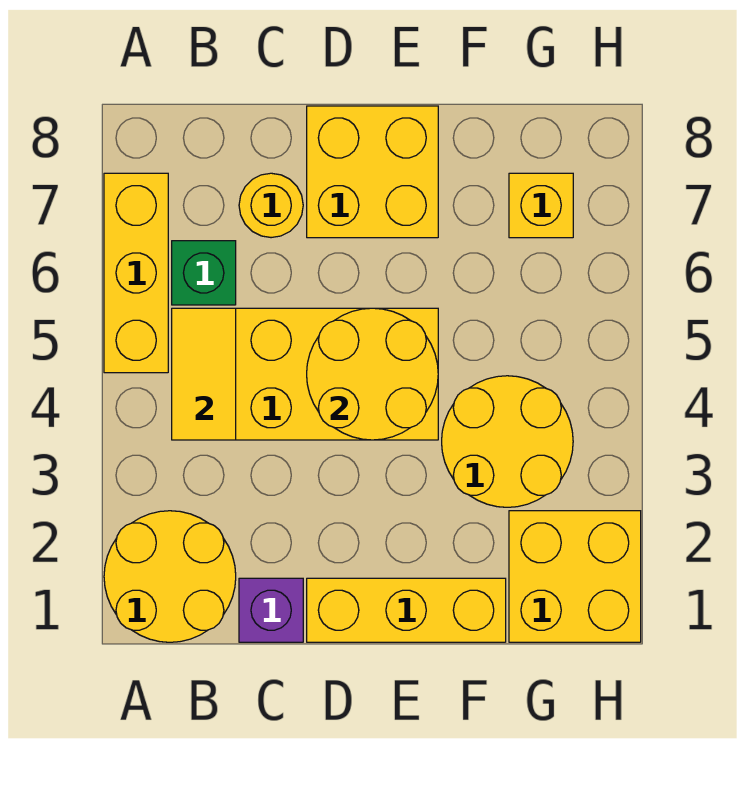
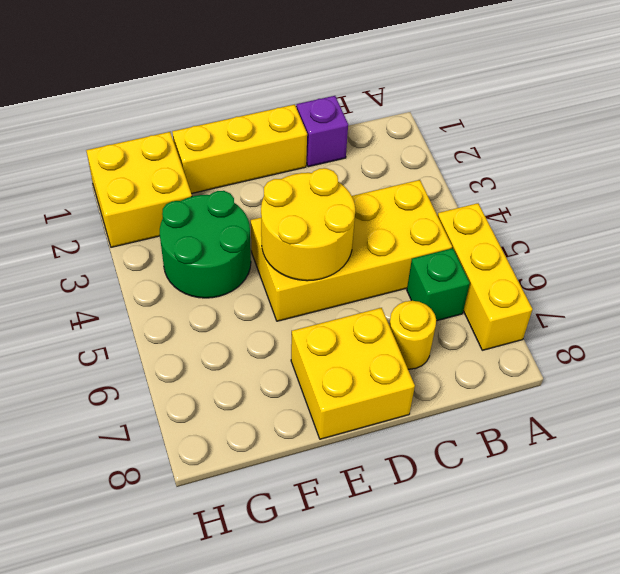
yellow 2x2 round brick [104,511,236,642] -> none
yellow 1x2 tile [172,308,236,440] -> none
yellow 2x2 round brick [442,376,573,507] -> green 2x2 round brick [160,191,251,298]
yellow 1x1 brick [509,173,573,238] -> none

